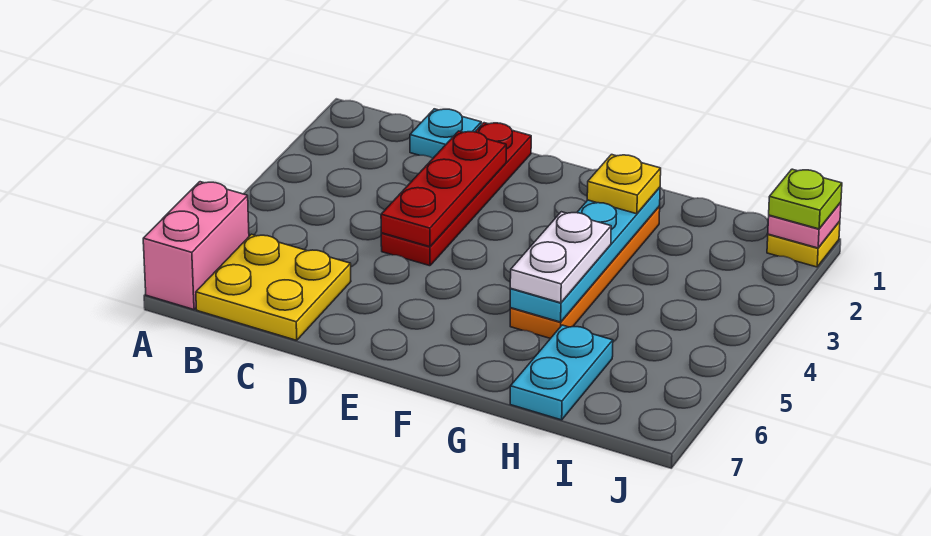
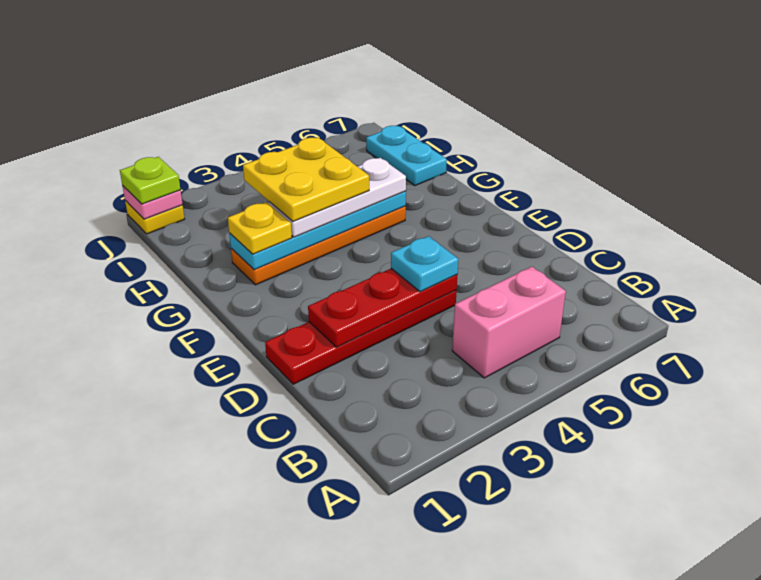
pink 1x2 brick [143,182,249,310] -> pink 1x2 brick moved to [452,267,566,378]
yellow 2x2 plate [196,234,351,340] -> yellow 2x2 plate moved to [243,137,369,221]
cyan 1x1 plate [410,109,481,158] -> cyan 1x1 plate moved to [391,236,458,292]
white 1x2 plate [510,212,611,303] -> white 1x3 plate [269,158,406,237]
cyan 1x2 plate [510,325,613,420] -> cyan 1x2 plate turned to [366,126,447,186]

